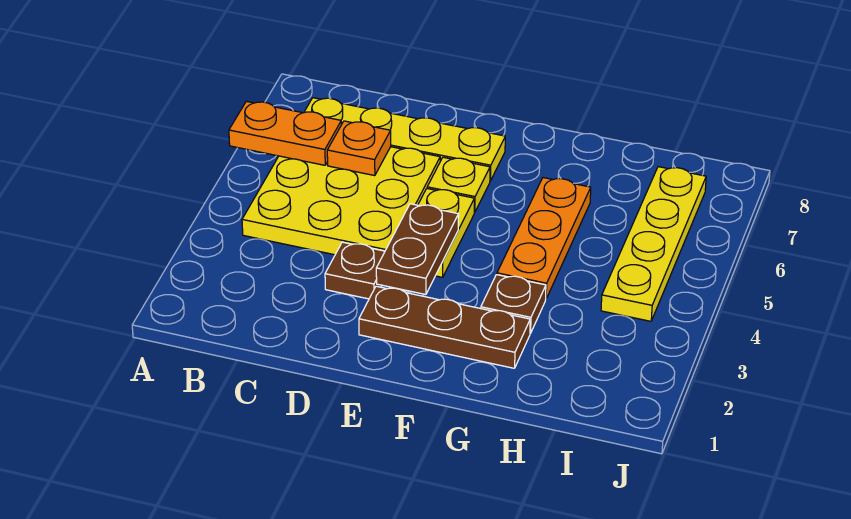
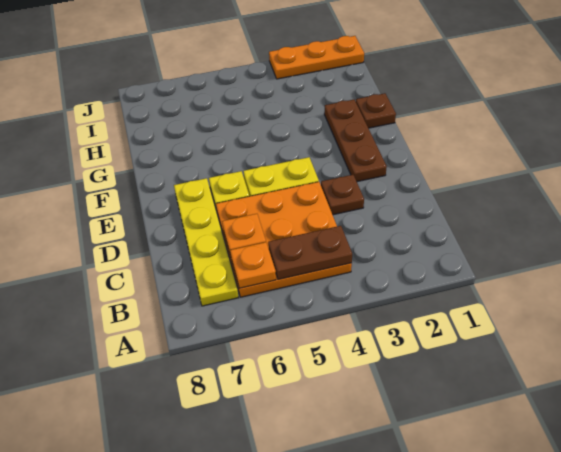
orange 1x2 plate [229,101,341,165] -> orange 1x1 plate [230,242,276,288]
yellow 3x3 plate [242,147,440,255] -> orange 3x3 plate [216,182,352,297]
brown 1x2 plate [376,204,459,295] -> brown 1x2 plate moved to [268,226,352,280]
brown 1x1 plate [481,275,546,333] -> brown 1x1 plate moved to [356,93,396,128]
orange 1x3 plate [497,178,591,298] -> orange 1x3 plate moved to [269,36,364,79]
yellow 1x4 plate [601,167,706,321] -> none

